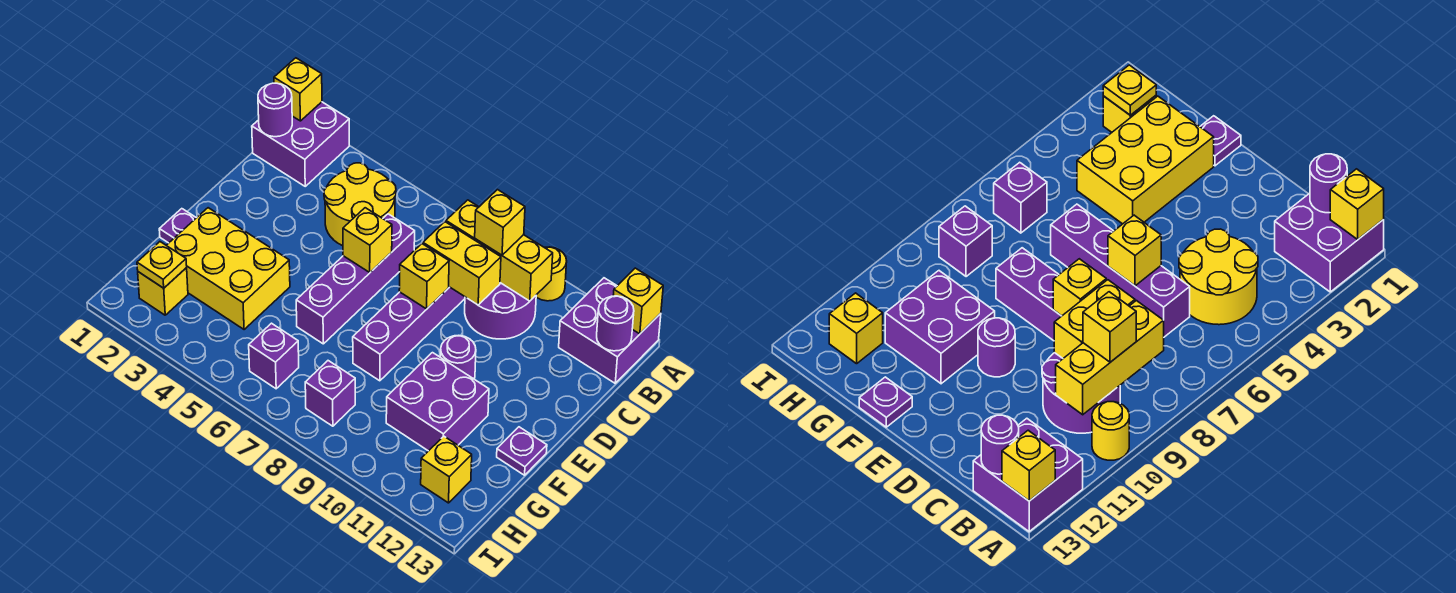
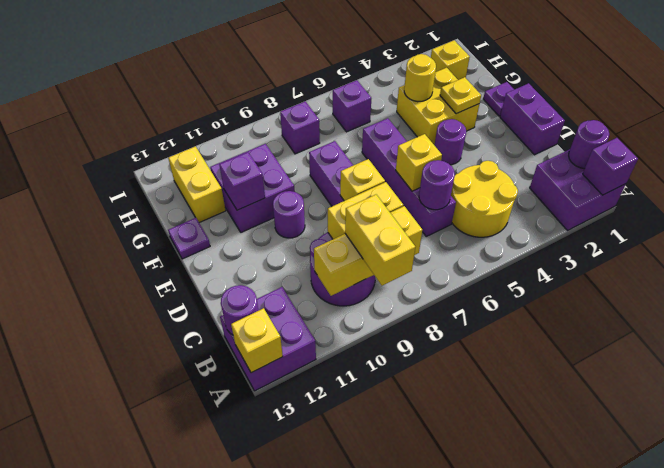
yellow 1x1 brick [274,58,322,121] -> purple 1x1 brick [583,138,638,195]
yellow 1x1 round brick [536,247,567,301] -> yellow 1x1 round brick moved to [404,54,436,102]
yellow 1x1 brick [475,190,525,255] -> yellow 1x2 brick [345,195,415,286]
none -> purple 1x1 round brick [419,160,455,210]
none -> purple 1x2 brick [500,83,565,155]
none -> purple 1x1 round brick [434,119,466,165]
yellow 2x3 brick [166,208,290,330] -> yellow 2x2 brick [397,68,479,145]
none -> purple 1x1 brick [219,152,265,210]
yellow 1x1 plate [137,242,187,288] -> yellow 1x1 plate moved to [440,77,481,114]
yellow 1x1 brick [421,436,472,503] -> yellow 1x2 brick [168,146,226,223]

